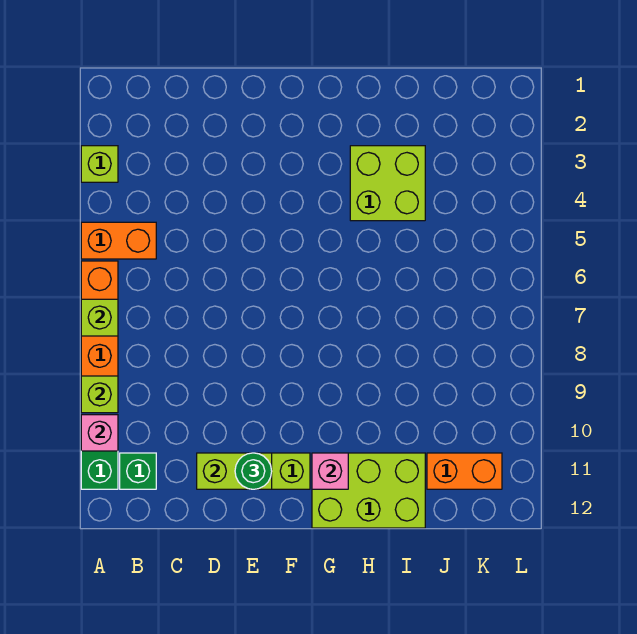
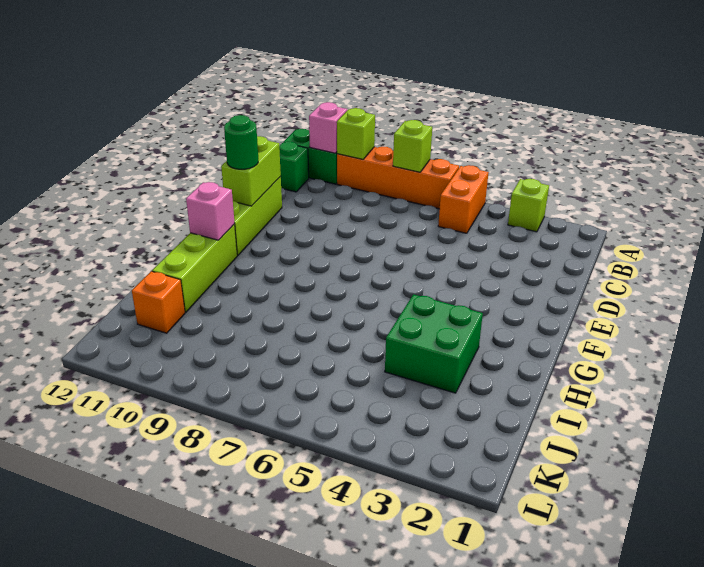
lime 2x3 brick [312,453,425,528] -> lime 1x3 brick [152,224,237,312]
lime 2x2 brick [350,146,425,221] -> green 2x2 brick [385,294,483,393]
orange 1x2 brick [427,453,502,489] -> orange 1x1 brick [132,271,185,333]

